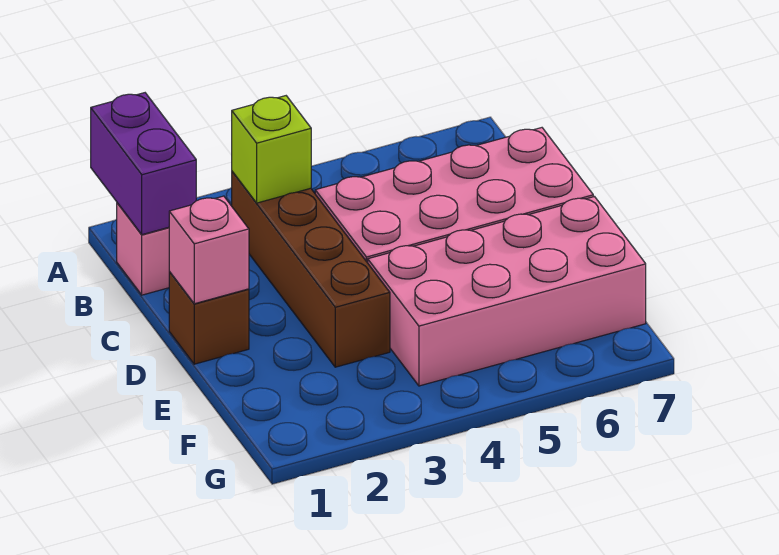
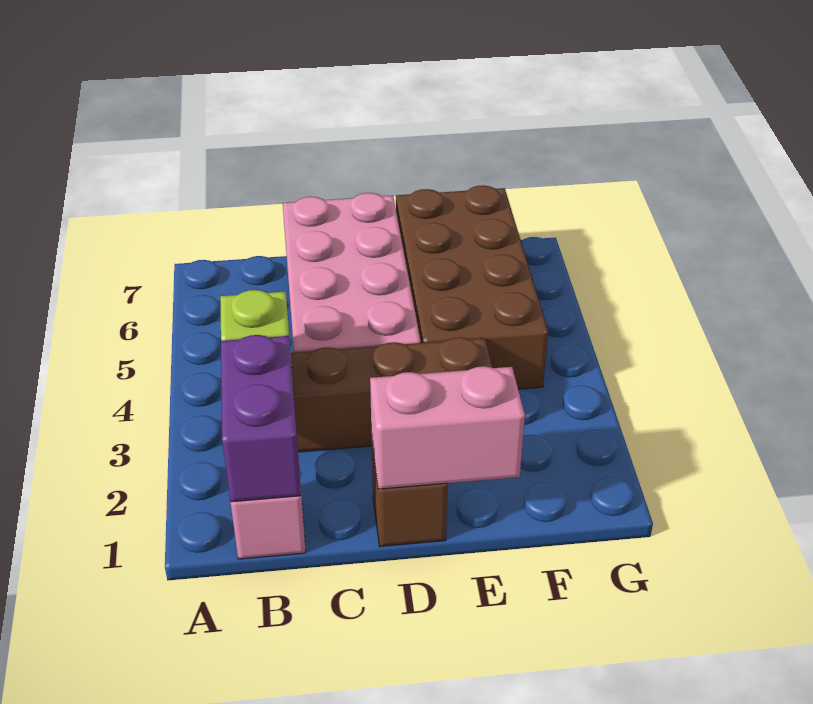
purple 1x2 brick [91,93,196,235] -> purple 1x2 brick turned to [221,335,301,502]
pink 1x1 brick [169,196,249,304] -> pink 1x2 brick [370,366,525,489]
pink 2x4 brick [368,197,646,386] -> brown 2x4 brick [396,186,548,389]

